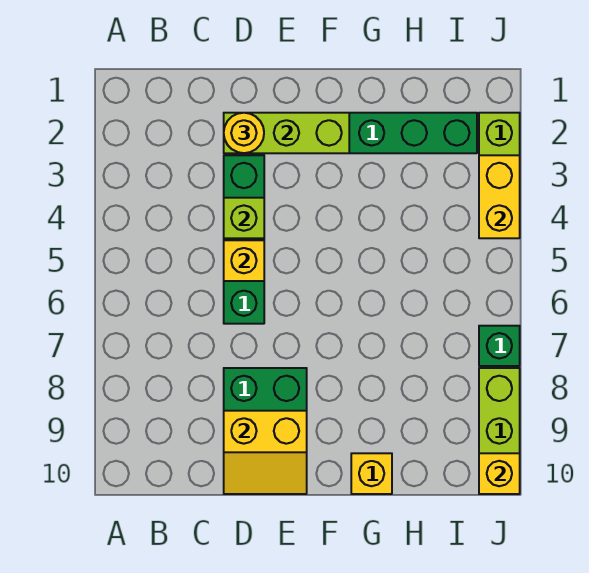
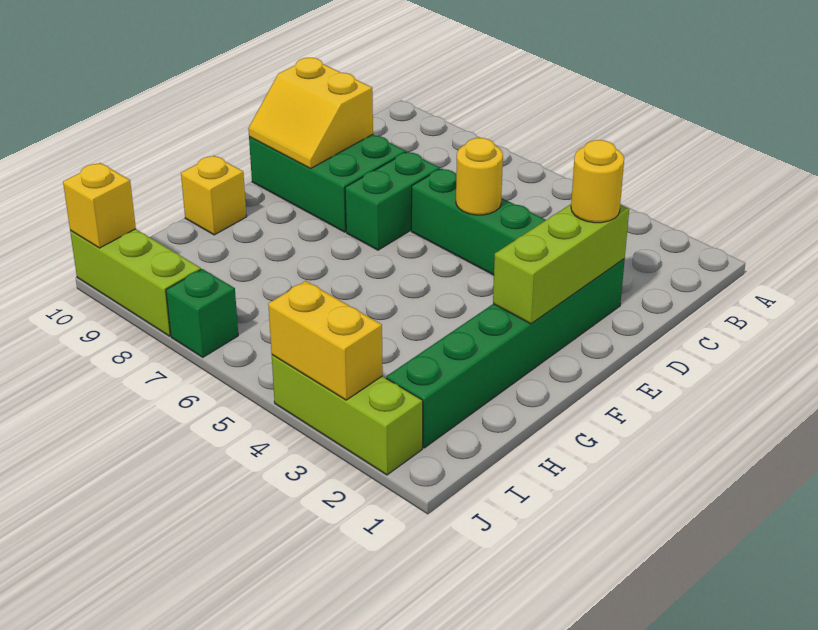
lime 1x1 brick [224,198,264,238] -> none
yellow 1x1 brick [224,240,264,281] -> yellow 1x1 round brick [456,138,503,215]
none -> green 1x2 brick [345,152,440,250]
yellow 2x2 slope [224,411,307,494] -> yellow 2x2 slope turned to [248,58,373,169]

